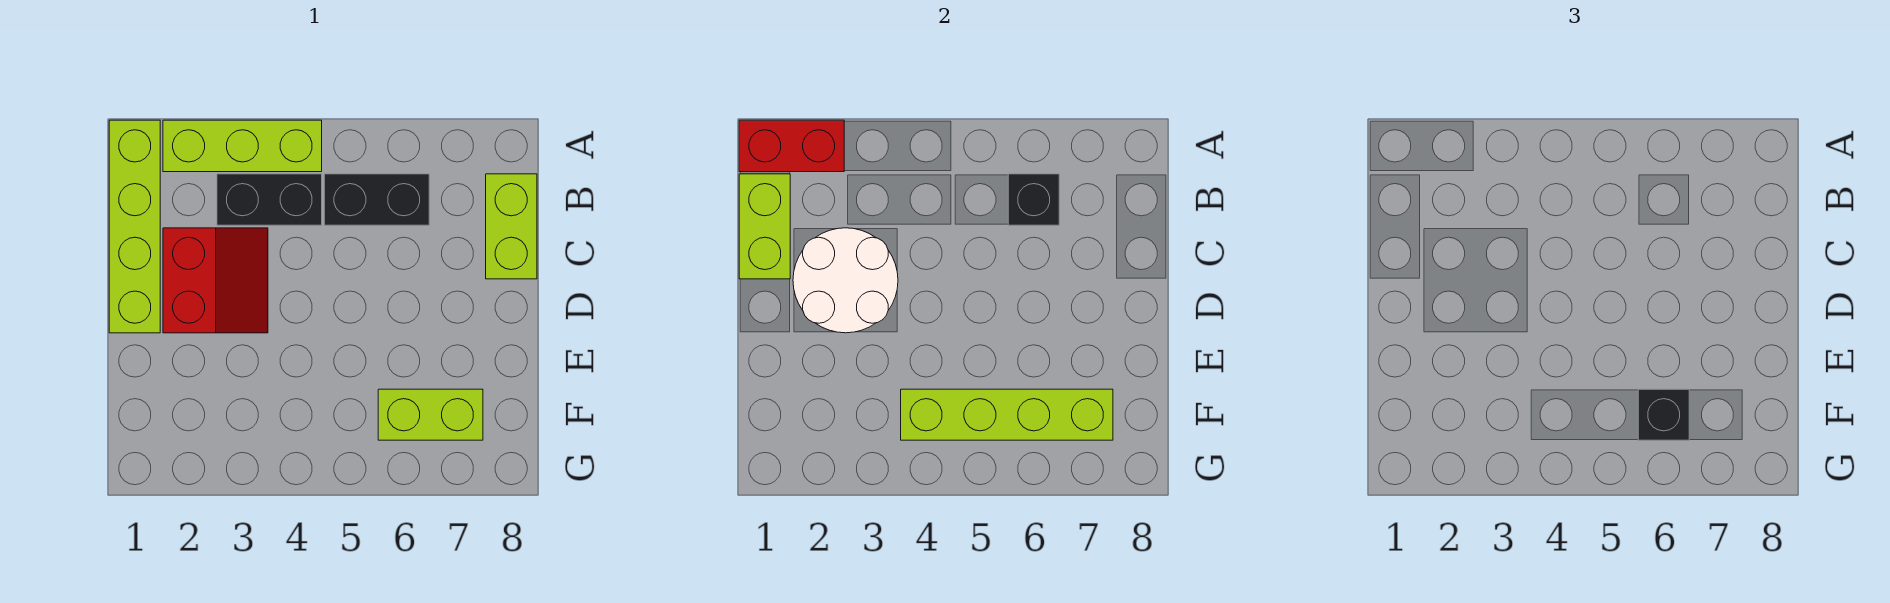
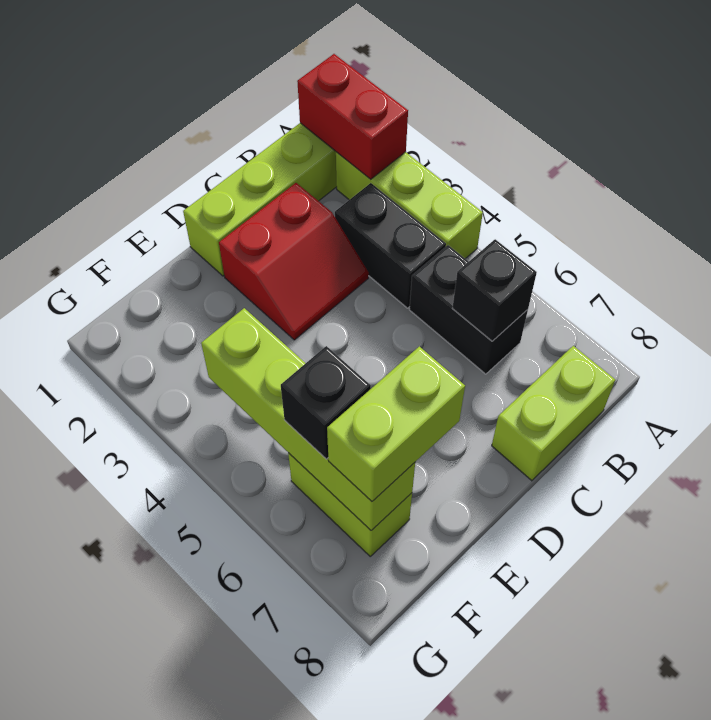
lime 1x2 brick [739,174,790,279] -> lime 1x2 brick moved to [327,346,465,501]
white 2x2 round brick [793,228,898,333] -> none

